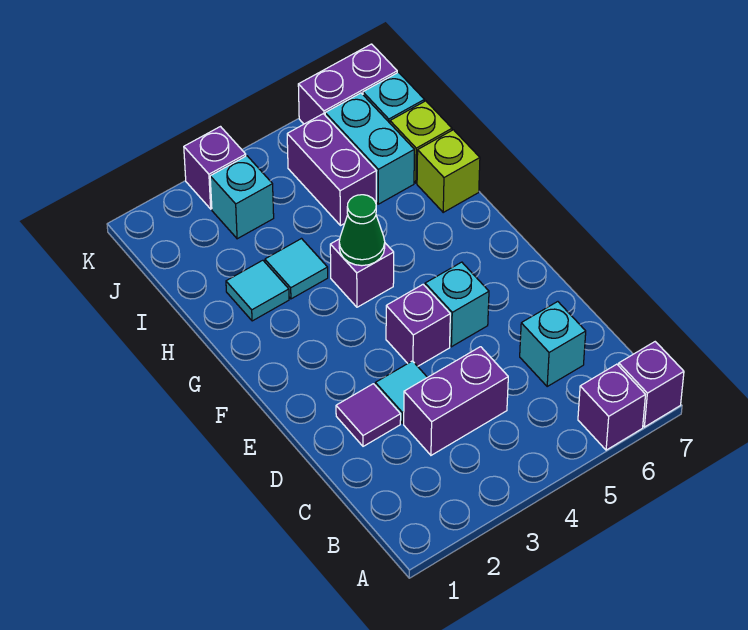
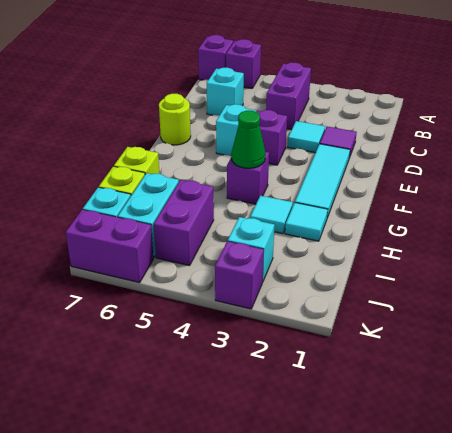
purple 1x2 brick [404,347,508,455] -> purple 1x2 brick turned to [266,62,311,130]
none -> cyan 1x3 tile [295,144,350,218]
none -> lime 1x1 round brick [159,94,191,145]

